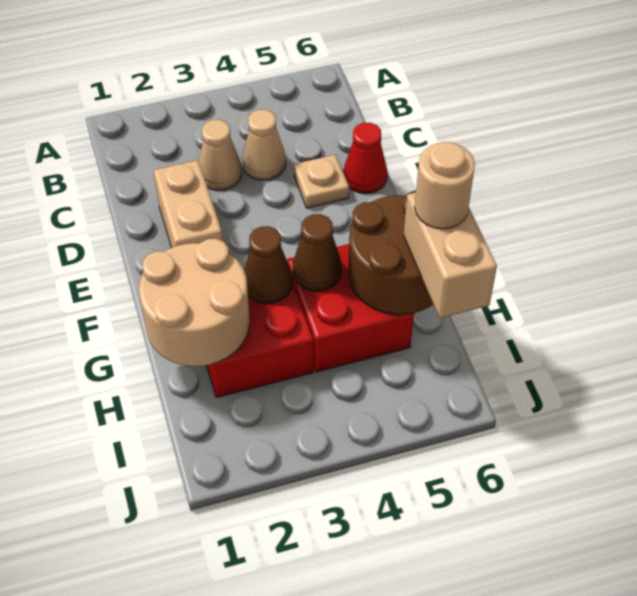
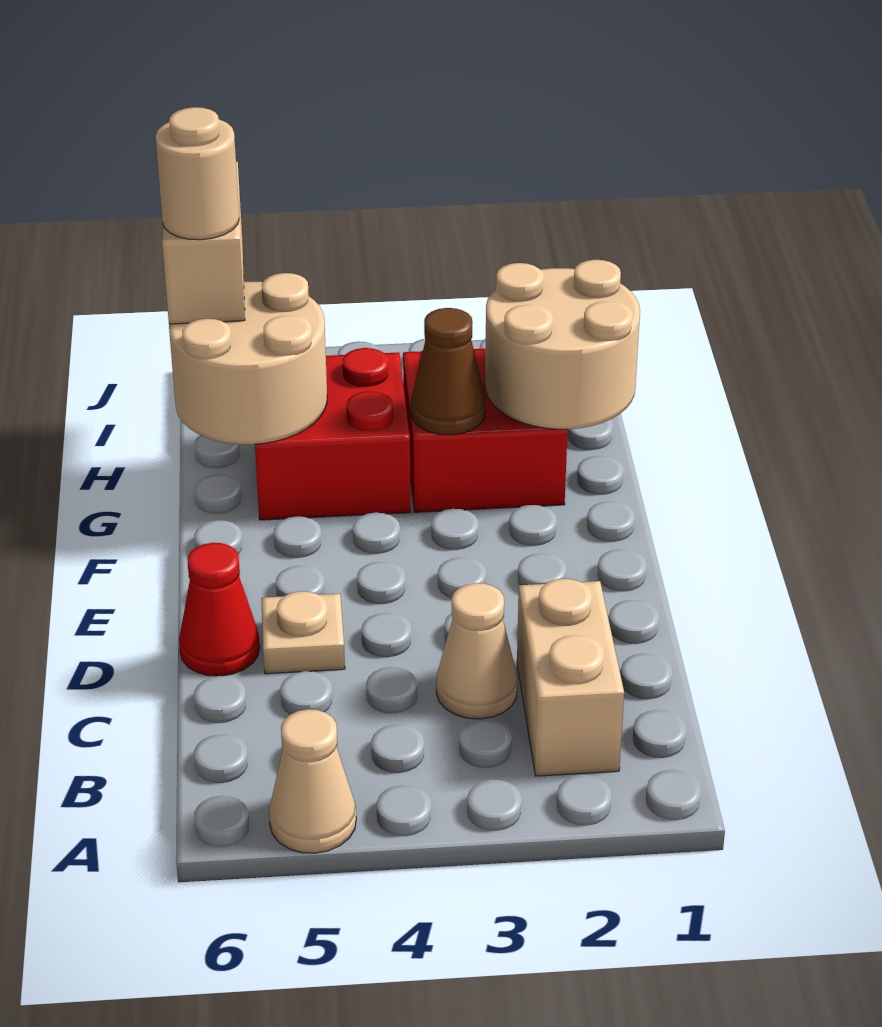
tan 1x1 cone [242,109,286,180] -> tan 1x1 cone moved to [269,709,356,853]
tan 1x2 brick [153,160,223,248] -> tan 1x2 brick moved to [517,578,624,776]
brown 1x1 cone [293,214,342,291] -> none
brown 2x2 round brick [348,191,433,315] -> tan 2x2 round brick [169,273,327,444]

